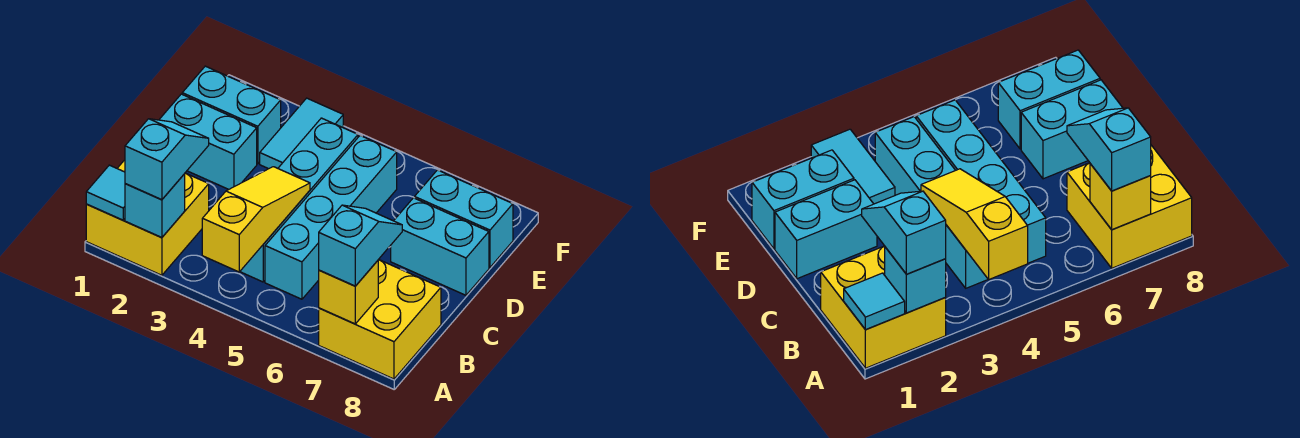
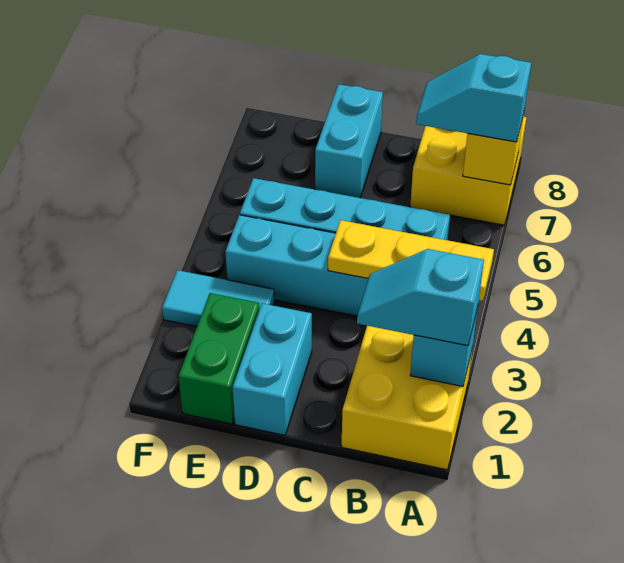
cyan 1x1 tile [86,165,125,220] -> none
yellow 1x3 slope [202,167,310,272] -> yellow 1x3 plate [328,220,494,301]
cyan 1x2 brick [182,66,281,164] -> green 1x2 brick [178,293,259,424]
cyan 1x2 brick [415,170,513,267] -> none

